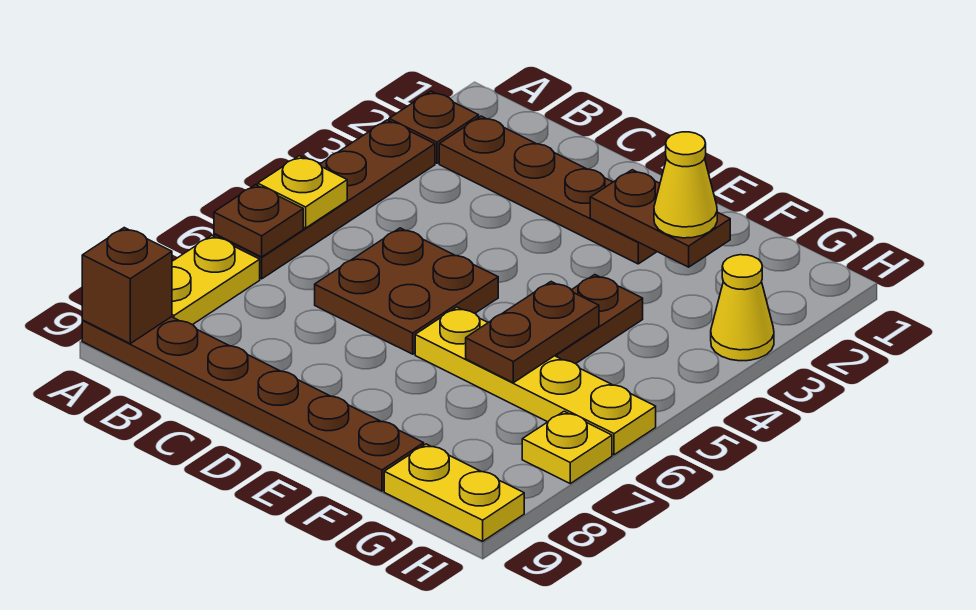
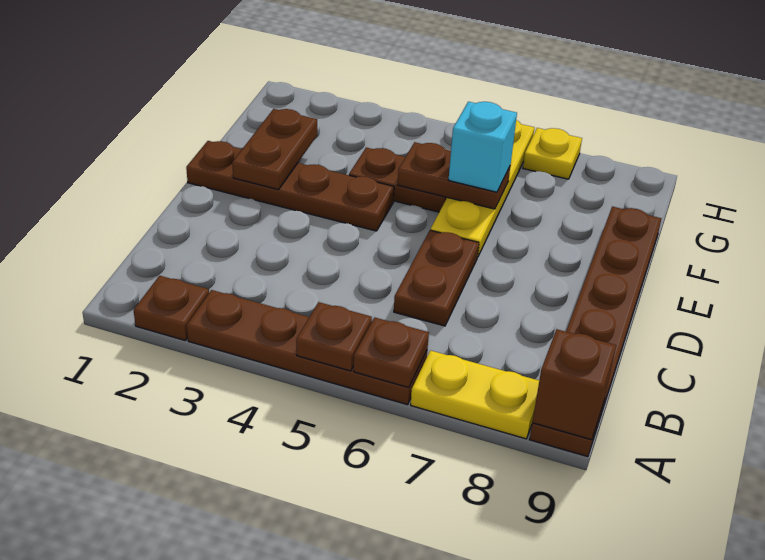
yellow 1x1 plate [258,156,347,228] -> brown 1x1 plate [296,302,372,371]
brown 1x4 plate [439,116,657,264] -> brown 1x4 plate turned to [186,141,394,231]
brown 2x2 plate [315,228,498,354] -> brown 1x2 plate [394,230,479,326]
yellow 1x1 cone [654,132,717,238] -> none
none -> cyan 1x1 brick [449,102,517,192]
yellow 1x2 plate [384,444,524,541] -> none
yellow 1x1 cone [711,255,774,361] -> none

